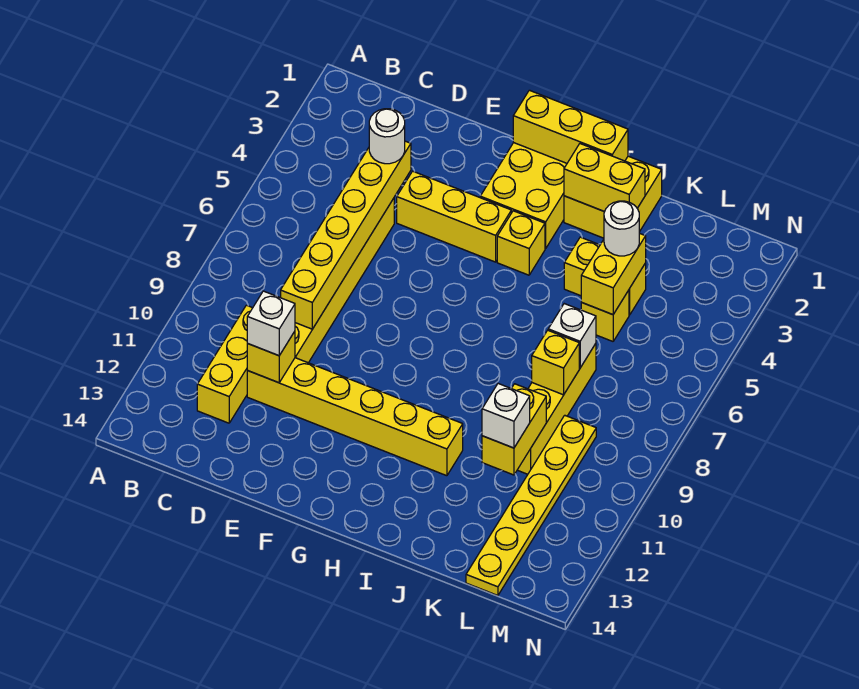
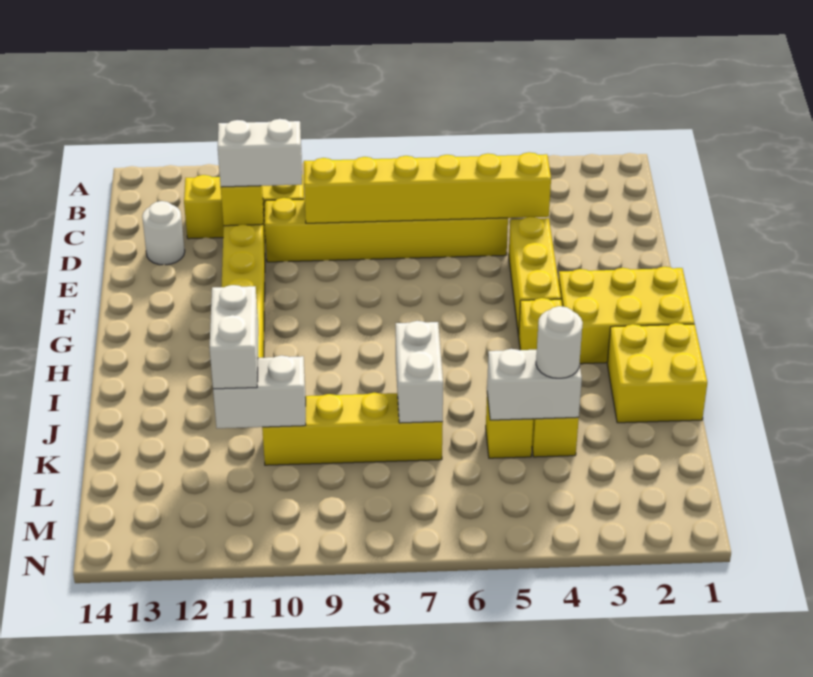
white 1x1 round brick [369,109,405,164] -> white 1x1 round brick moved to [142,201,185,265]
white 1x1 brick [247,291,295,356] -> white 1x2 brick [218,119,302,187]
yellow 1x3 brick [513,90,628,163] -> none
yellow 1x2 brick [564,144,645,212] -> none
yellow 1x2 brick [581,233,646,315] -> white 1x2 brick [487,349,582,420]
white 1x1 brick [548,304,596,368] -> white 1x2 brick [396,321,443,423]
yellow 1x1 brick [532,330,579,395] -> none
yellow 1x2 brick [482,384,546,475] -> white 1x2 brick [213,355,306,428]
white 1x1 brick [482,384,530,448] -> white 1x2 brick [210,285,258,389]
yellow 1x6 plate [466,415,596,595] -> none

